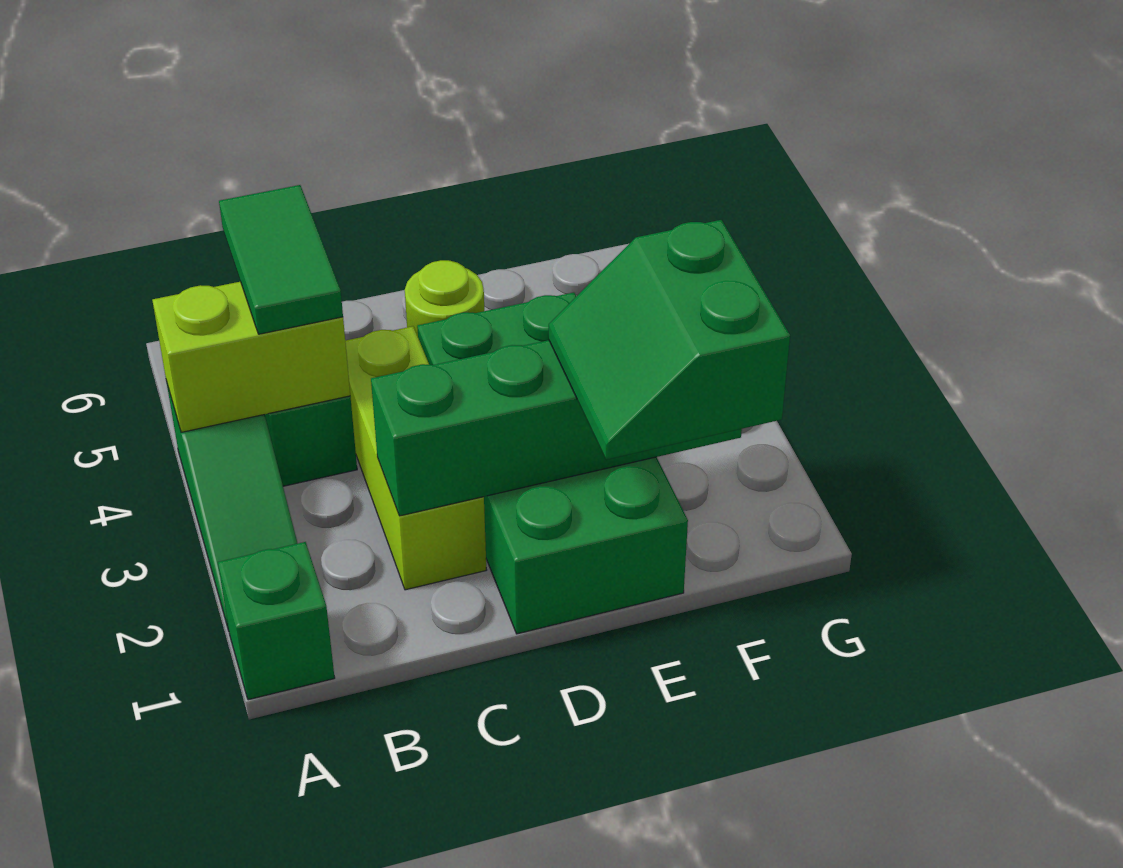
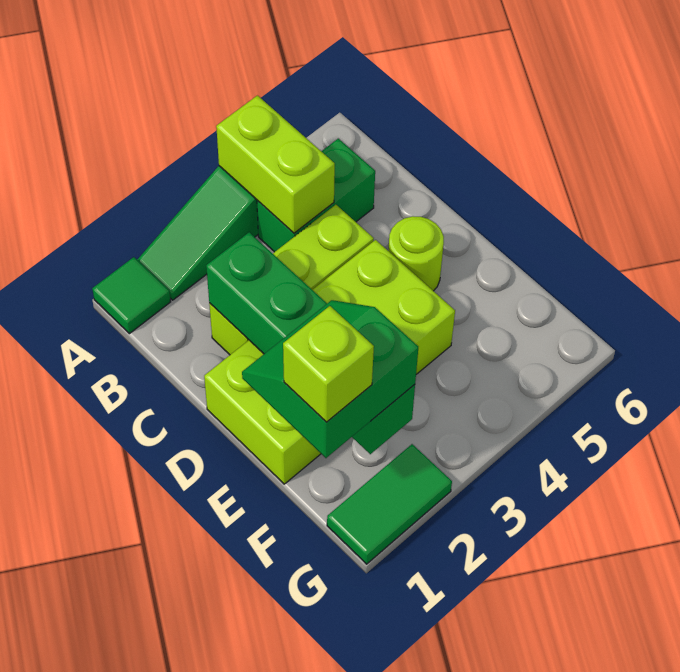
green 1x1 brick [218,542,335,700] -> green 1x1 tile [92,257,171,334]
green 1x2 tile [219,185,343,334] -> green 1x2 tile moved to [327,444,452,564]
green 2x4 brick [417,292,688,634] -> lime 2x4 brick [204,240,455,484]
none -> lime 1x1 brick [283,306,374,422]

